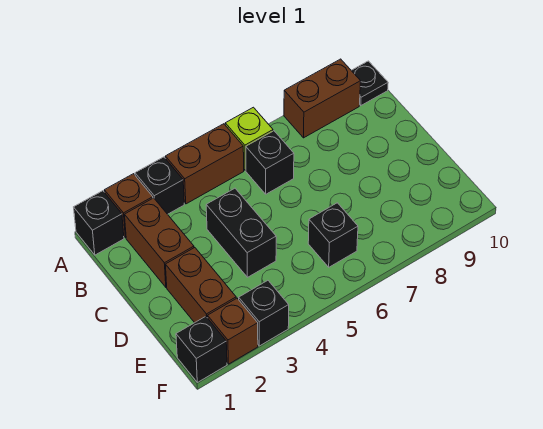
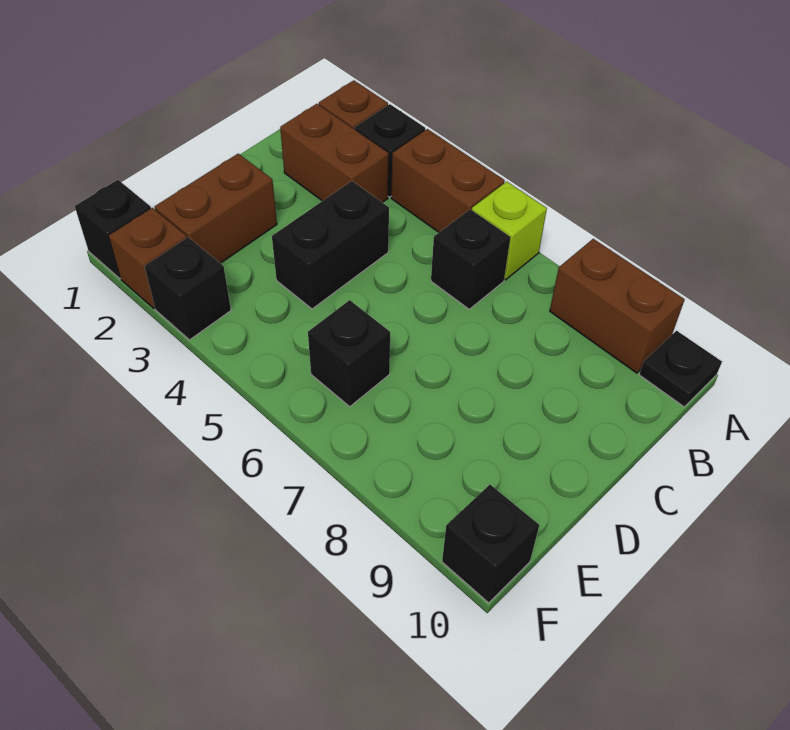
black 1x1 brick [74,191,124,255] -> black 1x1 brick moved to [442,485,539,603]
brown 1x2 brick [125,198,194,287] -> brown 1x2 brick turned to [280,104,389,203]

